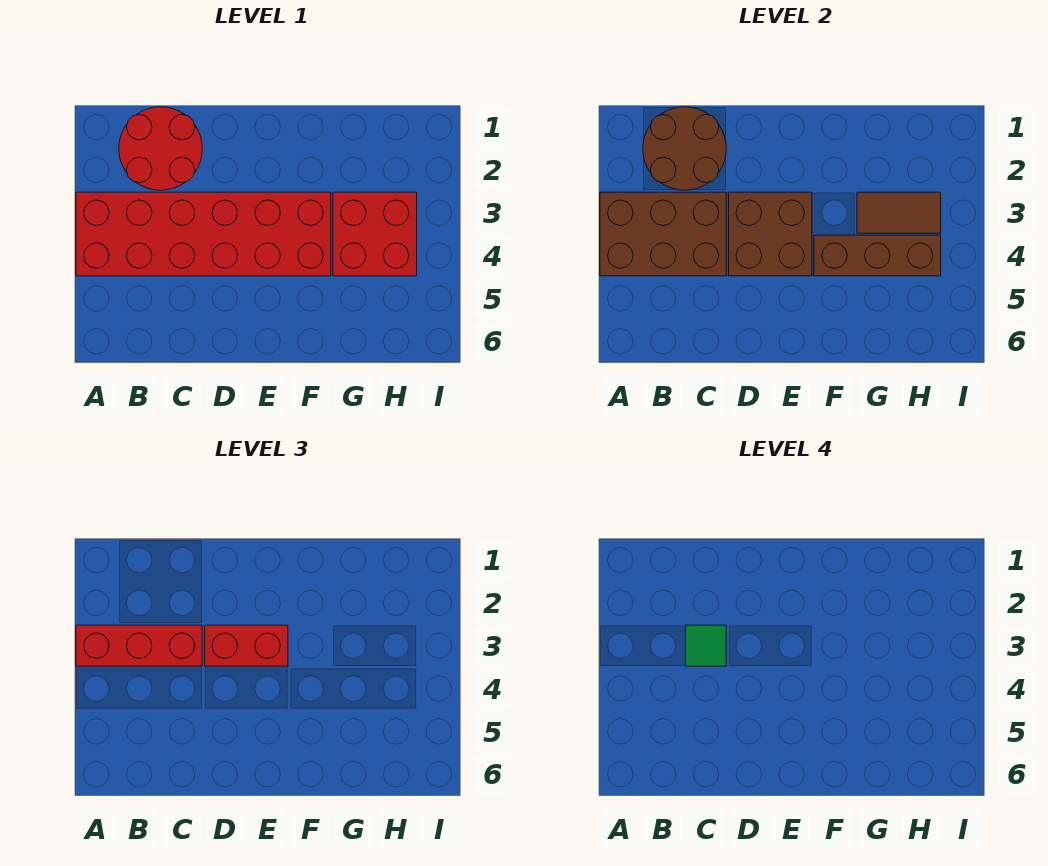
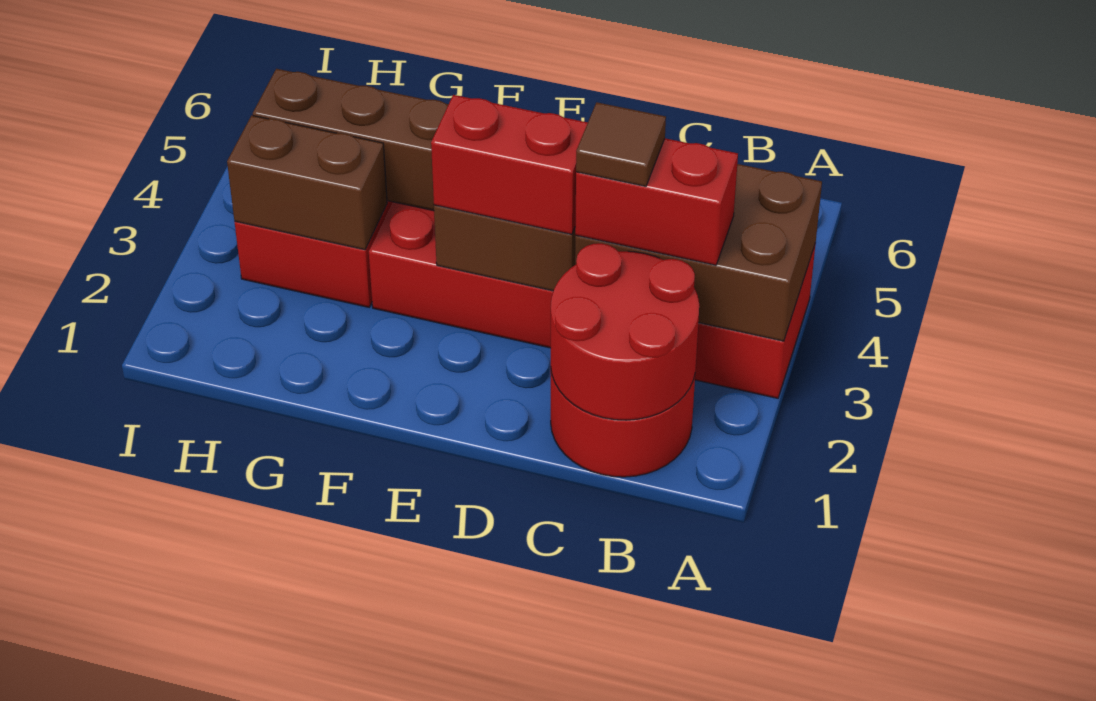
red 1x3 brick [76,625,202,666] -> red 1x2 brick [575,138,738,265]
brown 2x2 round brick [643,107,726,190] -> red 2x2 round brick [551,243,699,420]
green 1x1 tile [686,625,726,666] -> brown 1x1 tile [576,102,666,186]
brown 1x2 tile [857,192,941,233] -> brown 1x2 brick [227,115,387,250]

